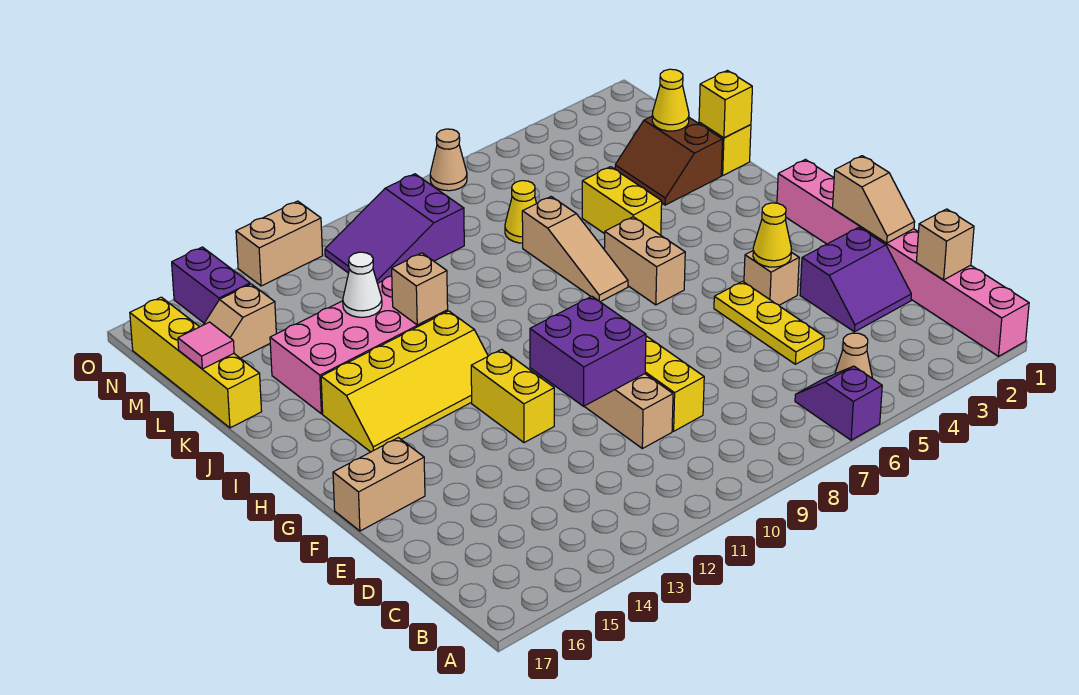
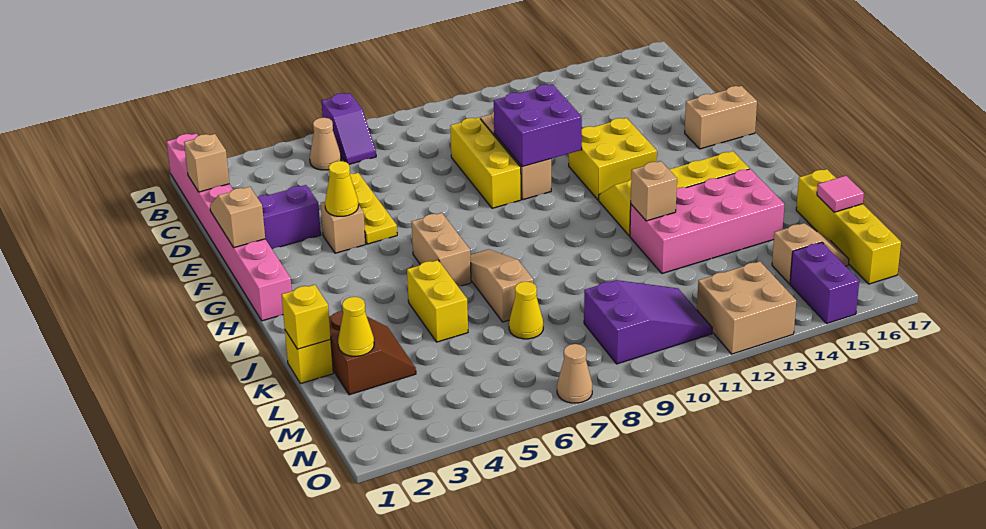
yellow 1x2 brick [471,349,554,443] -> yellow 2x2 brick [569,118,657,200]
white 1x1 cone [343,252,382,317] -> none
tan 1x2 brick [236,201,323,286] -> tan 2x2 brick [697,261,796,354]

